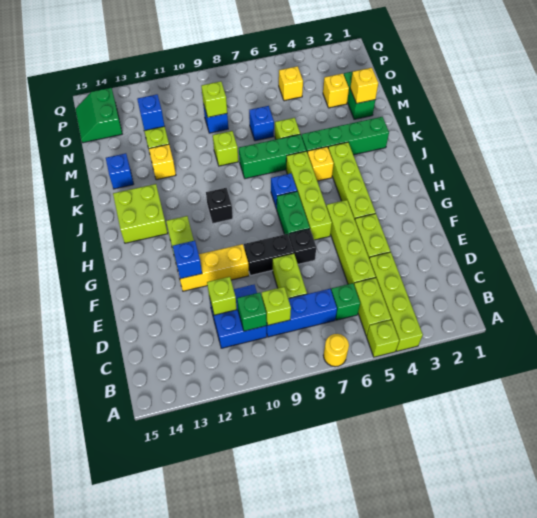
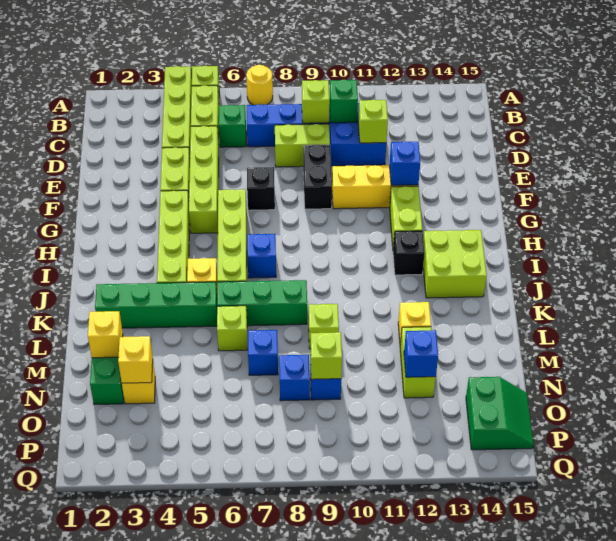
lime 1x2 brick [273,253,307,299] -> lime 1x2 brick turned to [275,124,330,167]
black 1x2 brick [244,234,294,276] -> black 1x2 brick turned to [303,145,332,209]
green 1x2 brick [277,191,310,235] -> none
black 1x1 brick [206,188,233,224] -> black 1x1 brick moved to [393,231,425,275]
blue 1x1 brick [106,153,133,189] -> blue 1x1 brick moved to [279,355,310,401]
yellow 1x1 brick [279,66,303,101] -> yellow 1x1 brick moved to [118,336,153,383]

